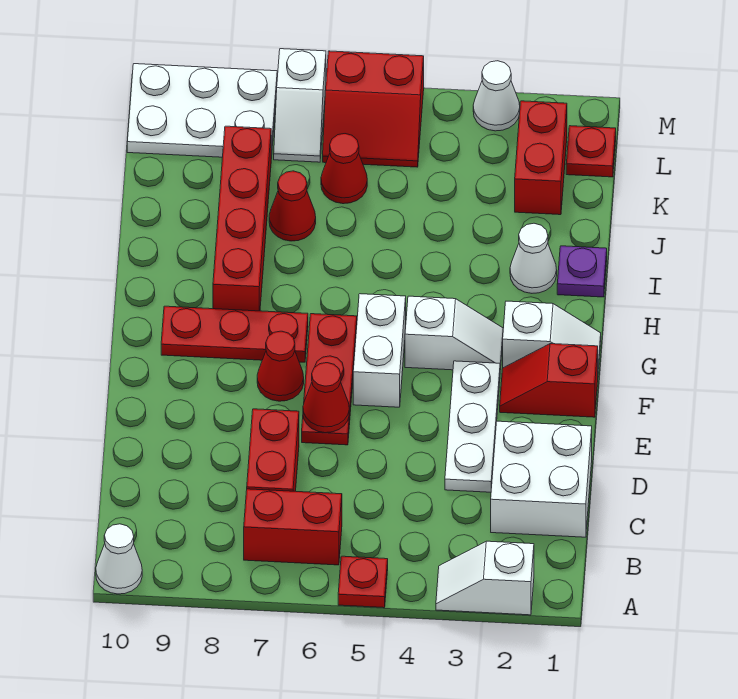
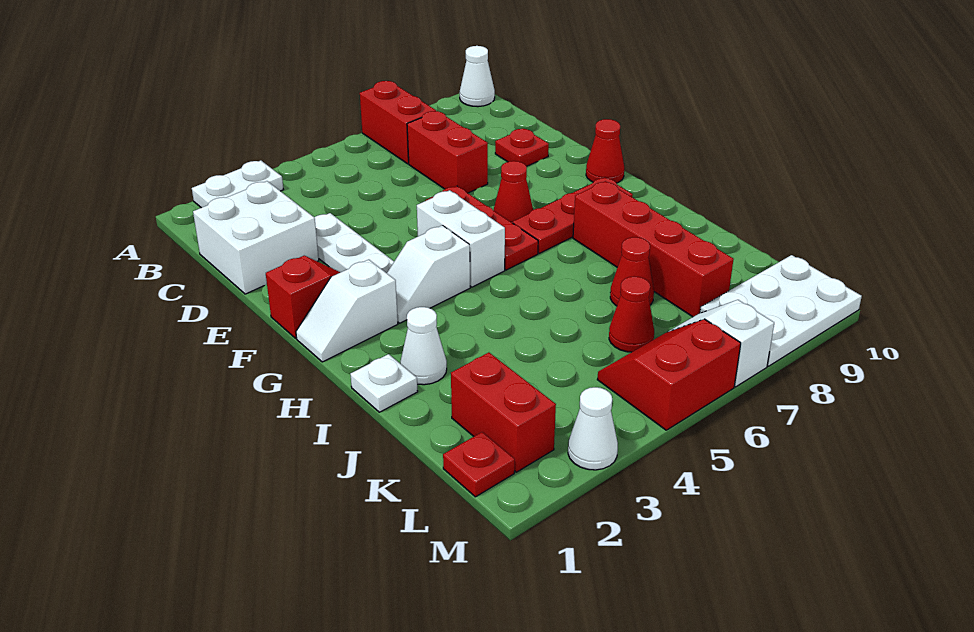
white 1x2 slope [436,541,534,615] -> white 1x2 plate [192,160,283,208]
red 1x1 plate [338,556,388,608] -> red 1x1 plate moved to [495,129,549,166]
red 1x2 brick [244,489,342,565] -> red 1x2 brick turned to [360,81,436,164]
red 1x1 cone [303,363,349,433] -> red 1x1 cone moved to [586,119,624,183]
purple 1x1 plate [557,246,607,297] -> white 1x1 plate [350,354,418,412]

